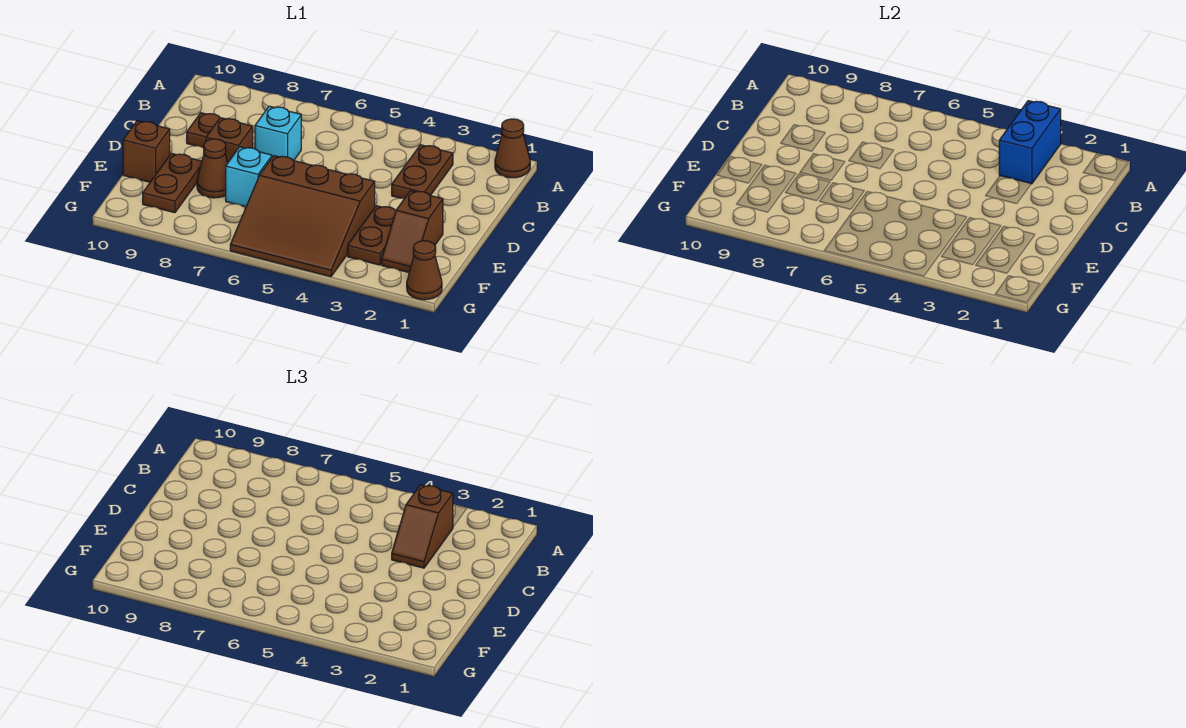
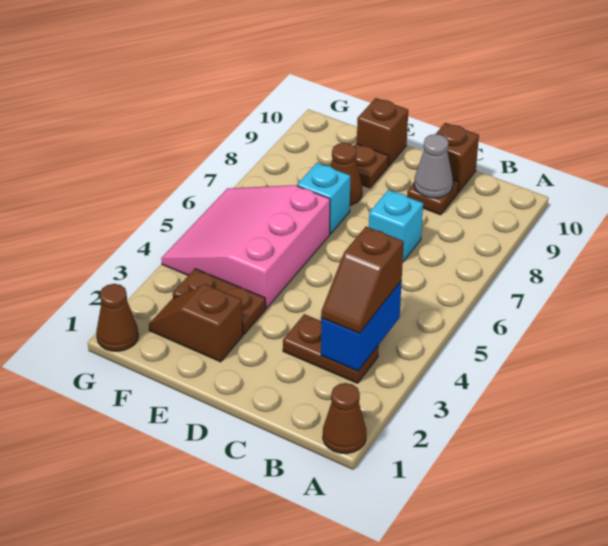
blue 1x2 brick [999,101,1061,184] -> blue 1x2 brick turned to [321,281,402,371]
brown 1x2 slope [392,485,453,568] -> brown 1x2 slope turned to [321,227,404,333]
none -> grey 1x1 cone [414,134,453,198]
brown 1x1 brick [206,118,253,162] -> brown 1x1 brick moved to [436,123,479,192]
brown 3x3 slope [230,156,375,277] -> pink 3x3 slope [161,185,330,308]
brown 1x2 plate [143,153,202,213] -> brown 1x1 plate [354,143,389,188]

